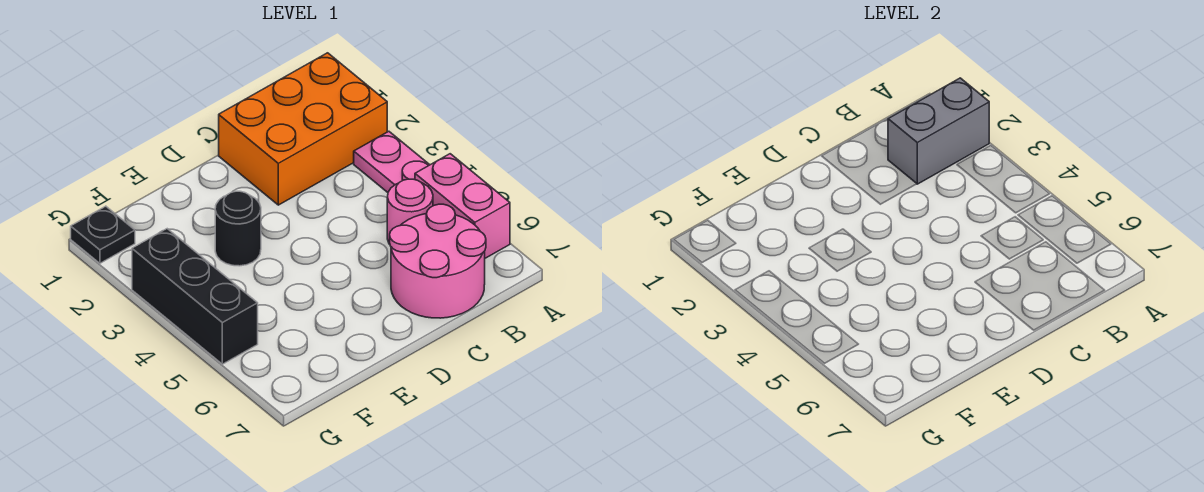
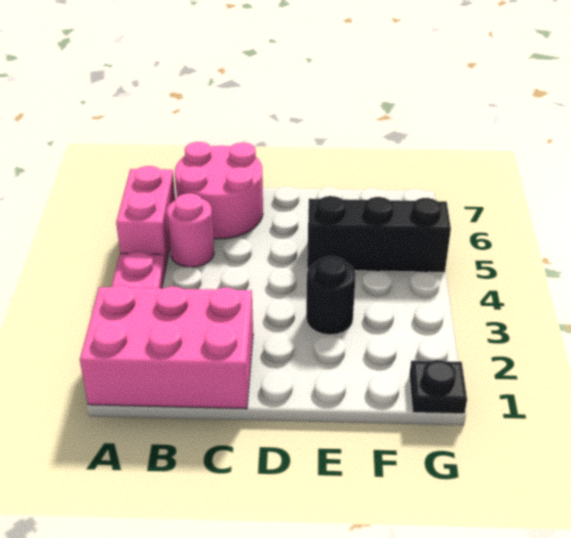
orange 2x3 brick [219,53,387,205] -> pink 2x3 brick [80,285,253,409]
grey 1x2 brick [888,78,989,184] -> none
black 1x3 brick [132,229,258,364] -> black 1x3 brick turned to [307,196,451,272]

